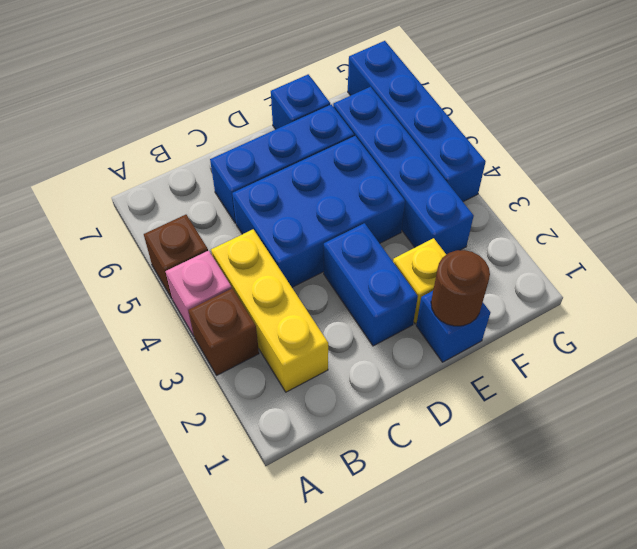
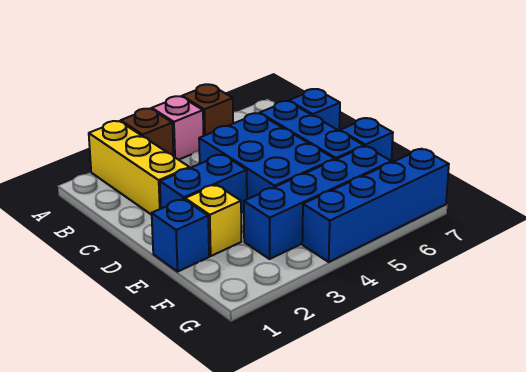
yellow 1x3 brick [211,229,328,392] -> yellow 1x3 brick turned to [89,121,190,215]
none -> blue 1x1 brick [289,89,340,130]
brown 1x1 round brick [431,250,490,326] -> none

